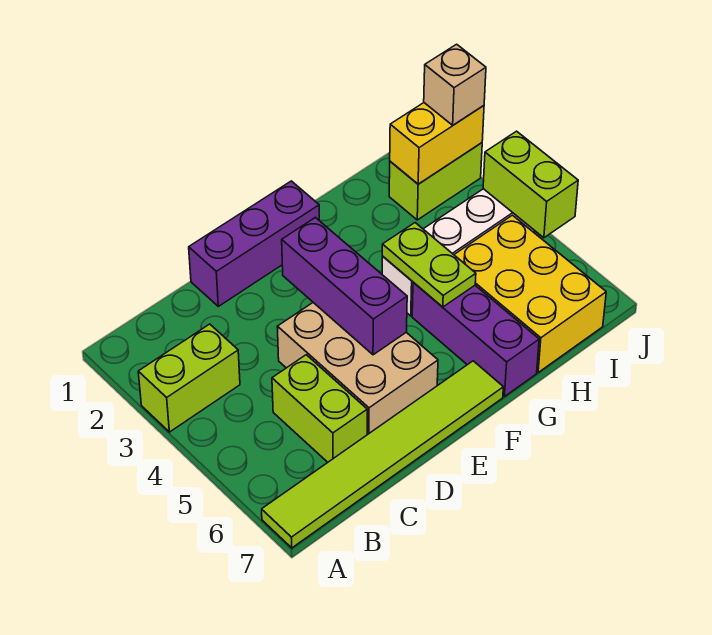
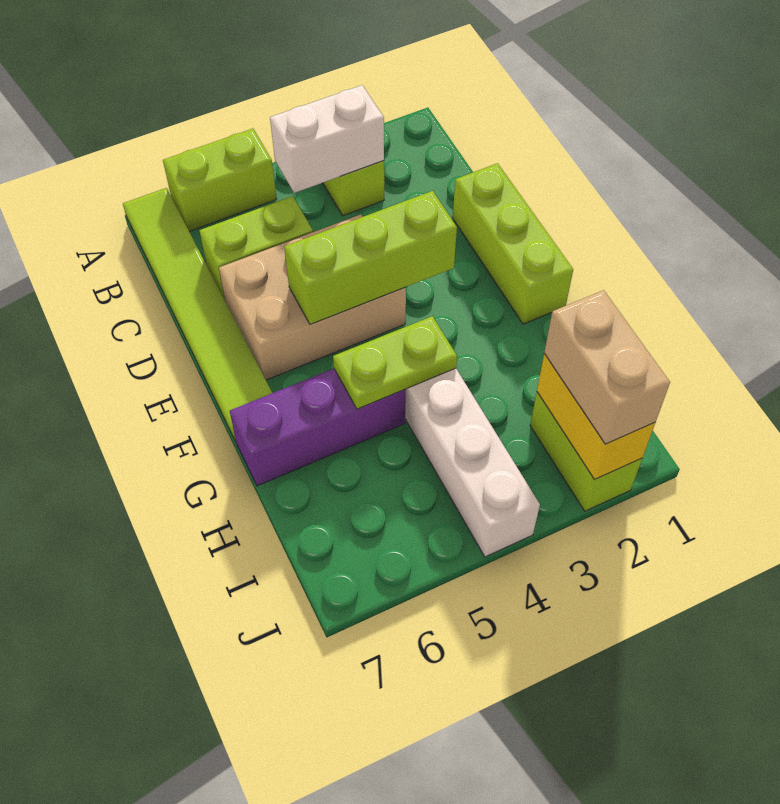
none -> white 1x2 brick [270,85,384,193]
purple 1x3 brick [189,181,319,306] -> lime 1x3 brick [453,163,573,324]
purple 1x3 brick [282,218,407,355] -> lime 1x3 brick [284,191,457,325]
yellow 2x3 brick [454,215,606,372] -> none
tan 1x1 brick [424,44,486,125] -> tan 1x2 brick [544,290,670,444]
lime 1x2 brick [483,131,578,238] -> lime 1x2 brick moved to [163,129,276,231]

